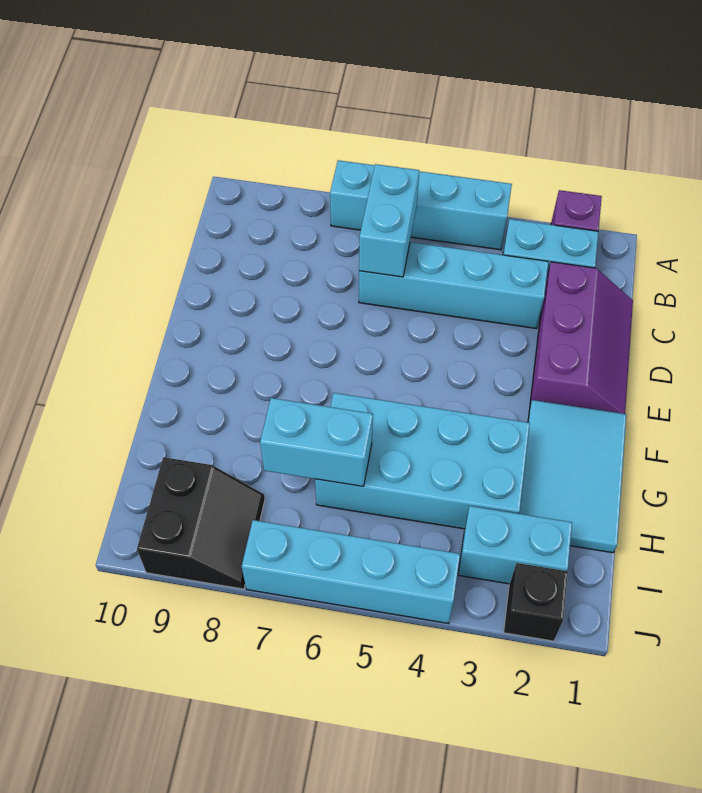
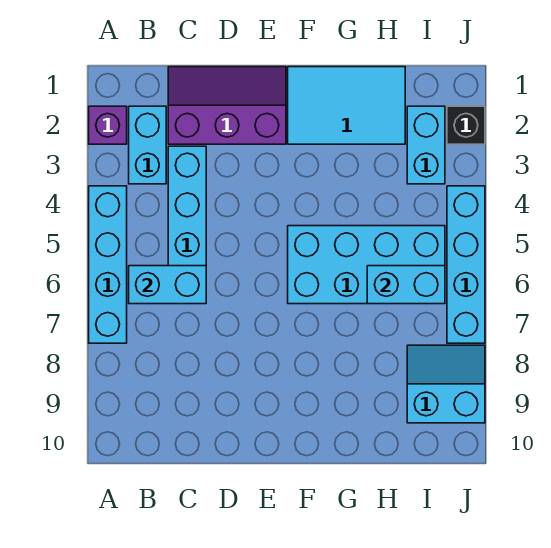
cyan 2x4 brick [315,393,530,529] -> cyan 2x4 brick turned to [288,226,445,304]
cyan 1x2 brick [260,398,373,486] -> cyan 1x2 brick turned to [367,266,445,304]
black 2x2 slope [137,457,265,589] -> cyan 2x2 slope [407,345,485,423]

